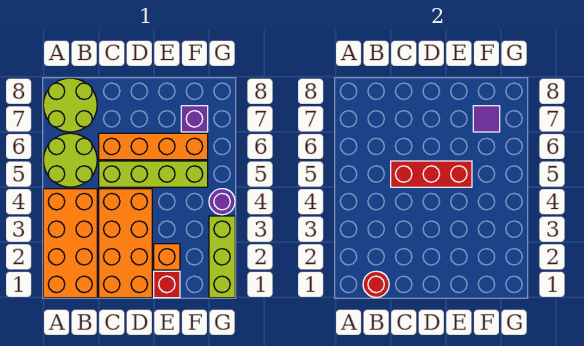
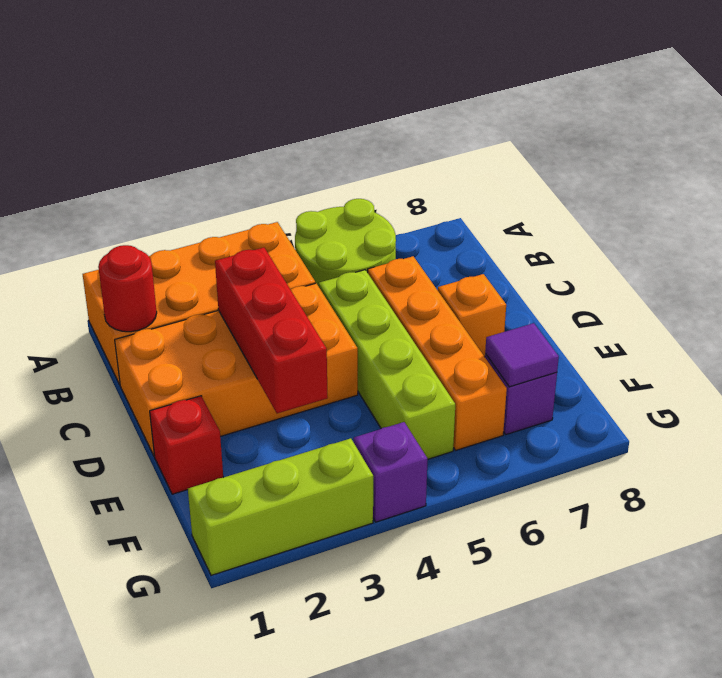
lime 2x2 round brick [43,78,97,132] -> none
red 1x3 brick [391,161,472,187] -> red 1x3 brick moved to [215,247,328,413]
orange 1x1 brick [154,244,180,270] -> orange 1x1 brick moved to [438,274,506,357]
purple 1x1 round brick [209,189,235,215] -> purple 1x1 brick [354,422,428,522]

